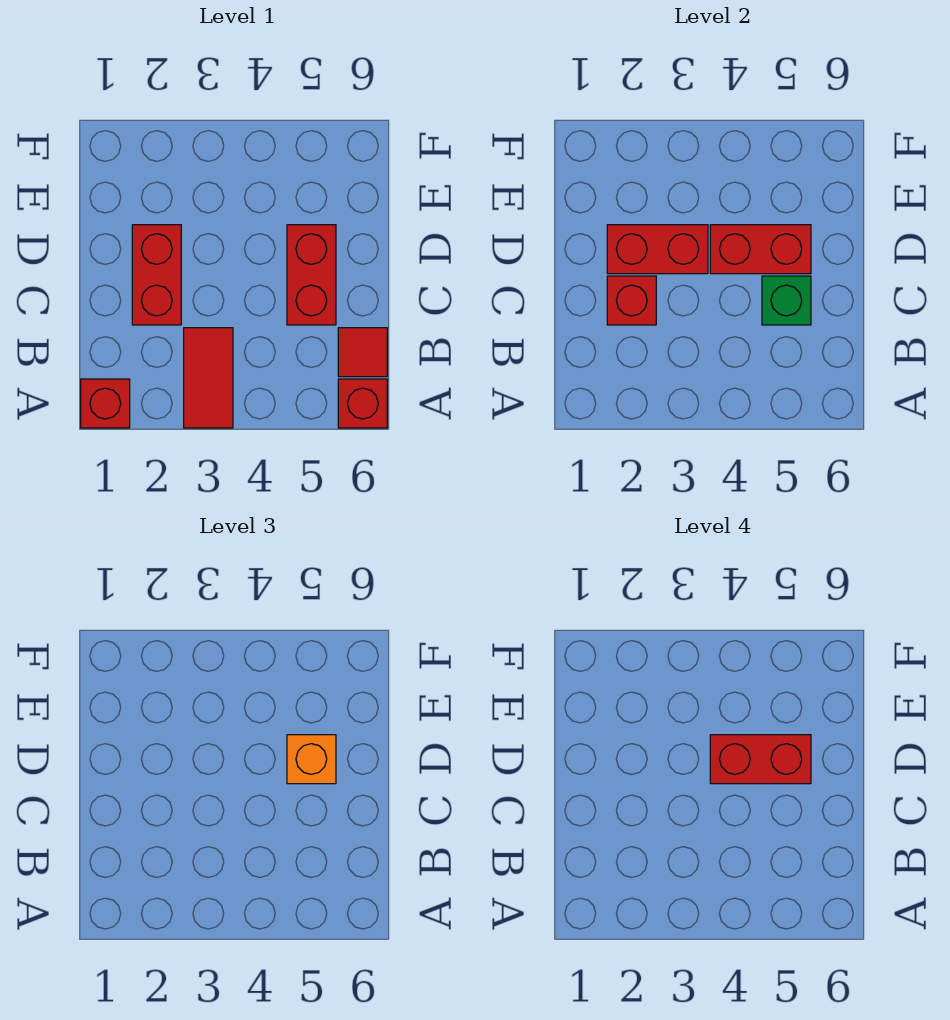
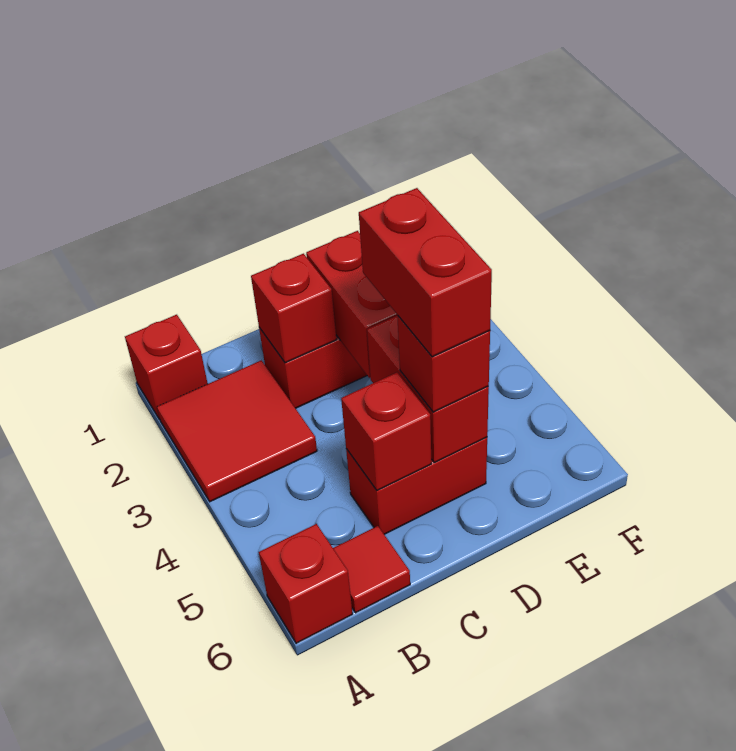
red 1x2 tile [184,328,233,428] -> red 2x2 tile [157,360,317,502]
green 1x1 brick [762,276,811,325] -> red 1x1 brick [341,372,431,490]
orange 1x1 brick [287,735,336,784] -> red 1x1 brick [397,316,490,412]

